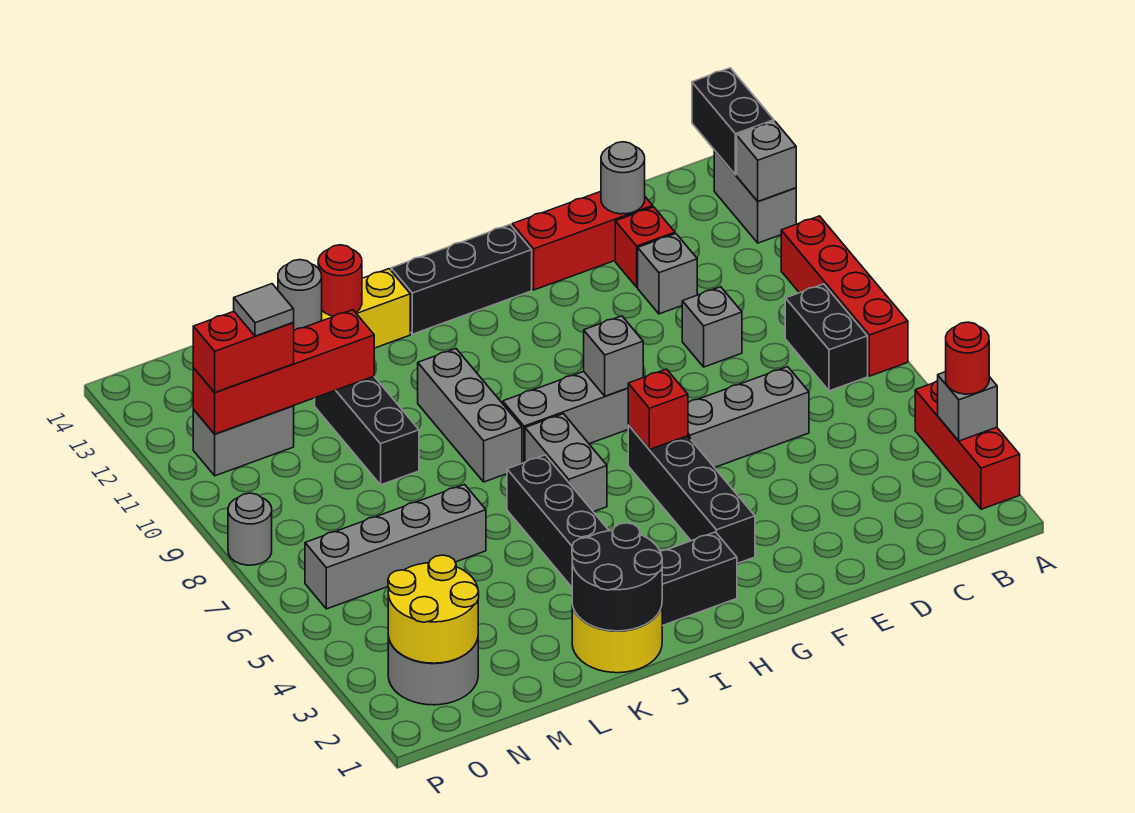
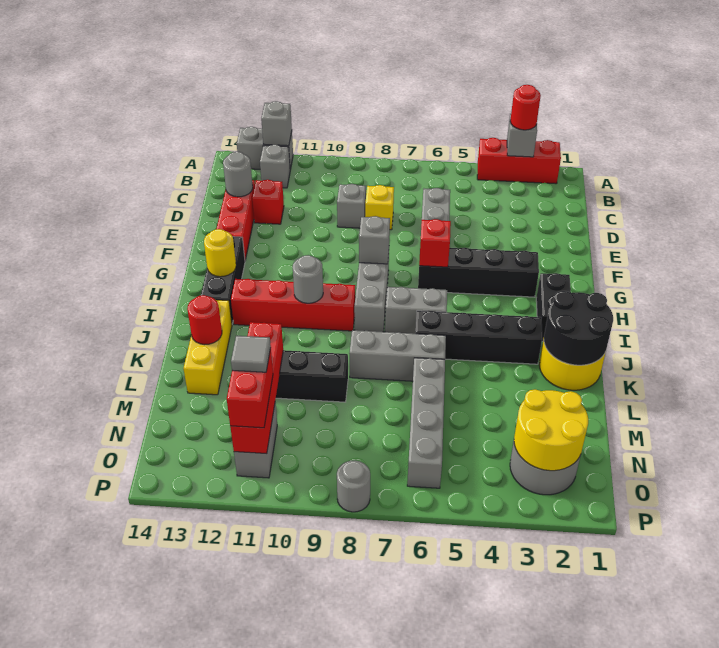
red 1x4 brick [781,216,908,376] -> red 1x4 brick moved to [231,279,355,331]
black 1x2 brick [692,68,774,175] -> none
black 1x2 brick [785,284,868,391] -> none
none -> yellow 1x1 brick [365,185,394,230]
grey 1x1 brick [638,234,697,314] -> grey 1x1 brick moved to [260,145,290,188]
none -> yellow 1x1 round brick [204,229,236,277]
grey 1x3 brick [418,349,522,482] -> grey 1x3 brick moved to [349,330,446,381]
grey 1x1 round brick [278,260,322,330] -> grey 1x1 round brick moved to [293,255,323,303]

